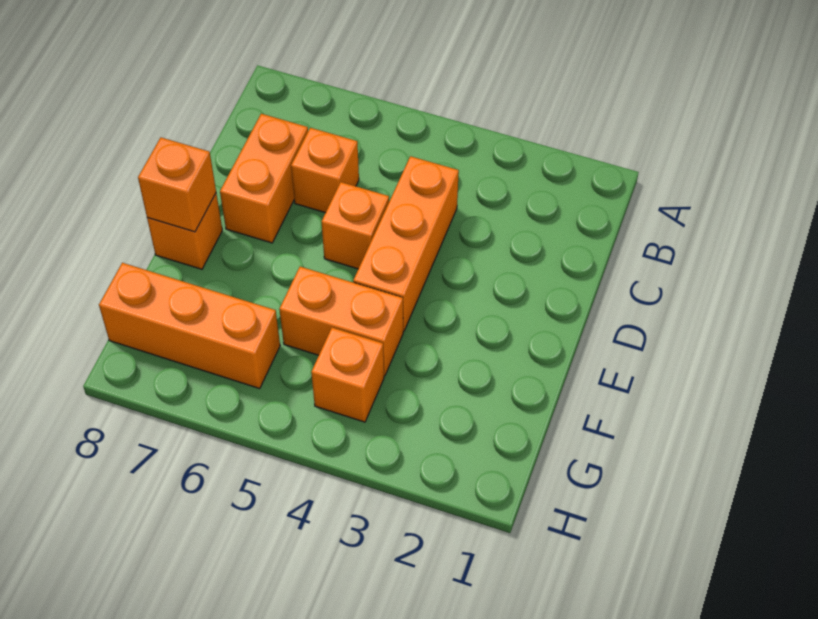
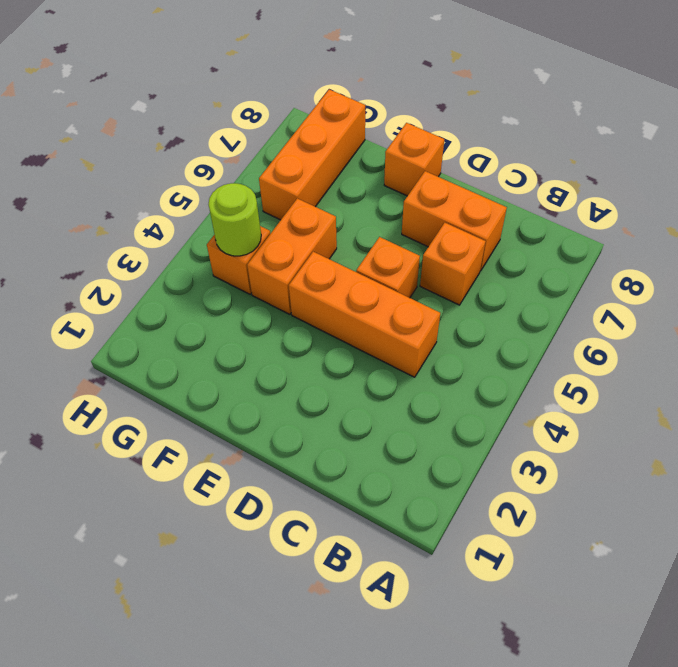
orange 1x1 brick [138,138,216,232] -> none
none -> lime 1x1 round brick [208,183,261,256]

